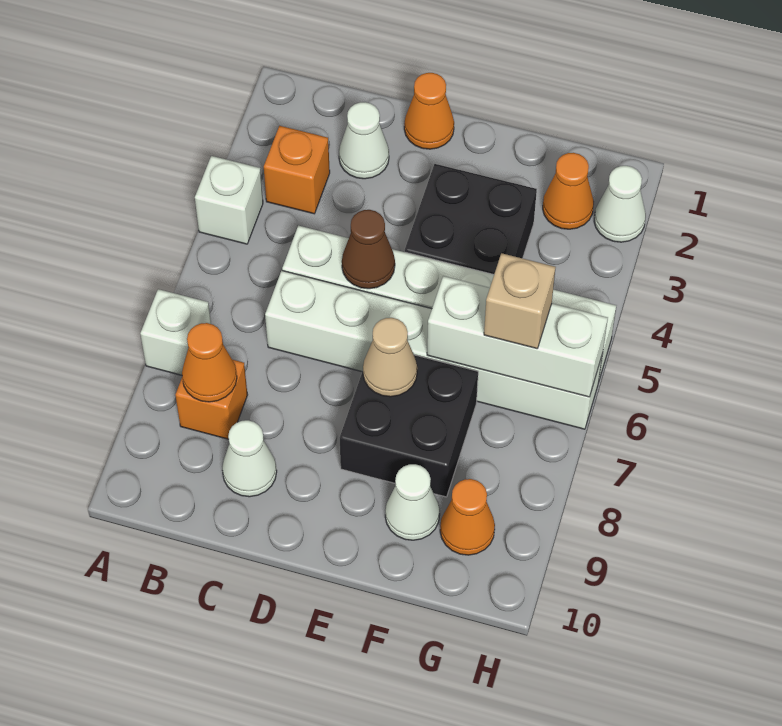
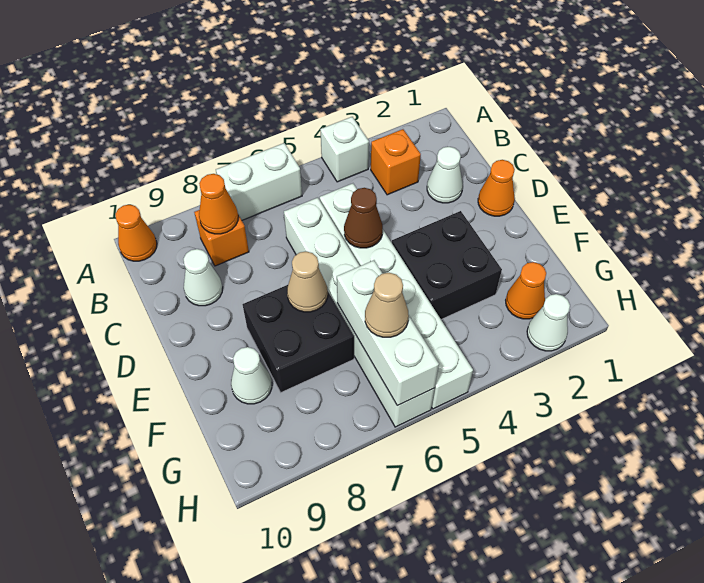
white 1x1 brick [140,289,211,375] -> white 1x2 brick [216,143,302,220]
tan 1x1 brick [484,253,556,348] -> tan 1x1 cone [365,273,409,337]
orange 1x1 cone [440,479,495,555] -> orange 1x1 cone moved to [116,205,157,261]

